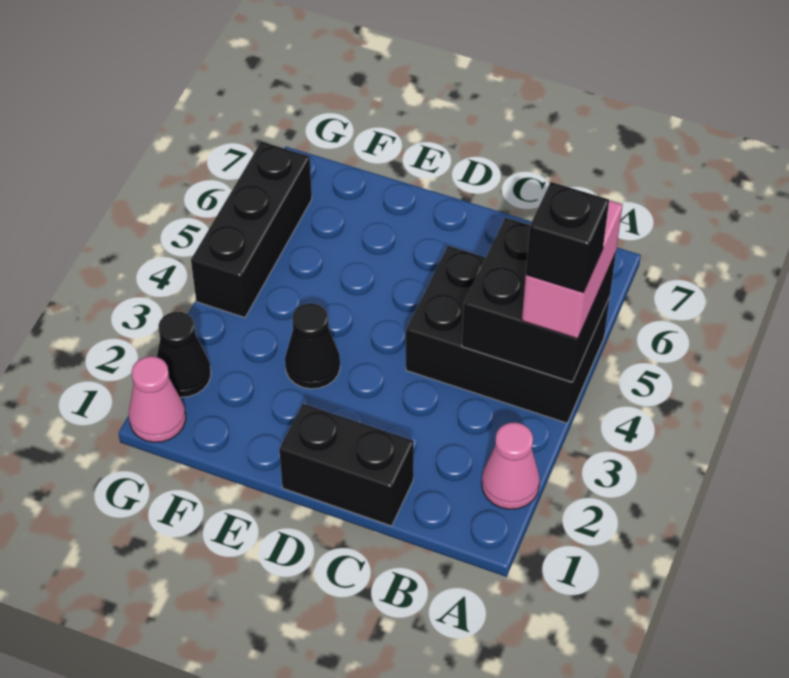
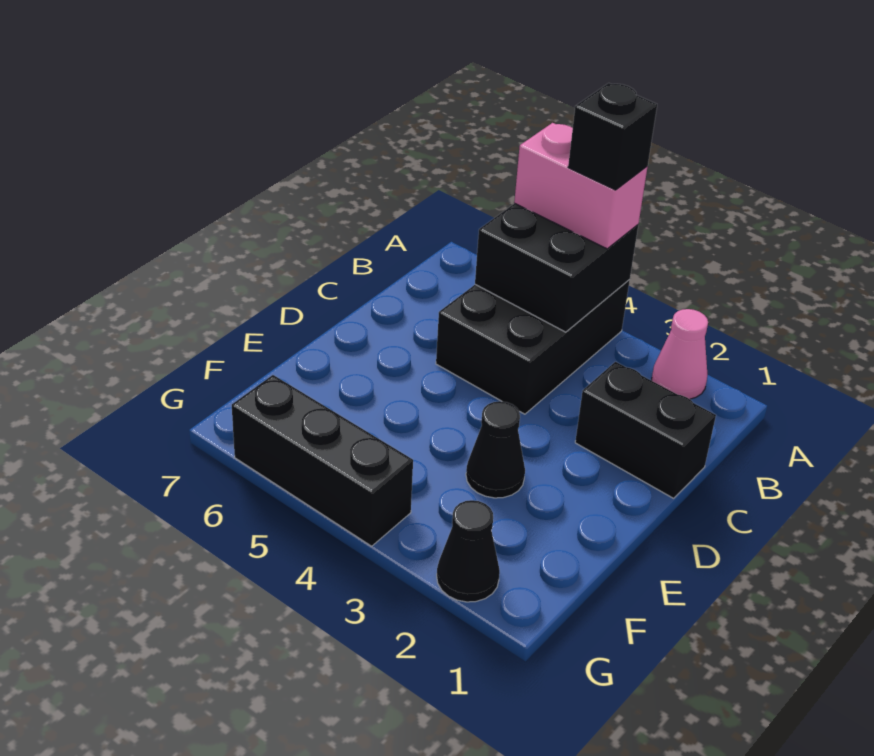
black 1x2 brick [279,404,414,526] -> black 1x2 brick turned to [575,362,716,498]
pink 1x1 cone [129,356,186,442] -> none

